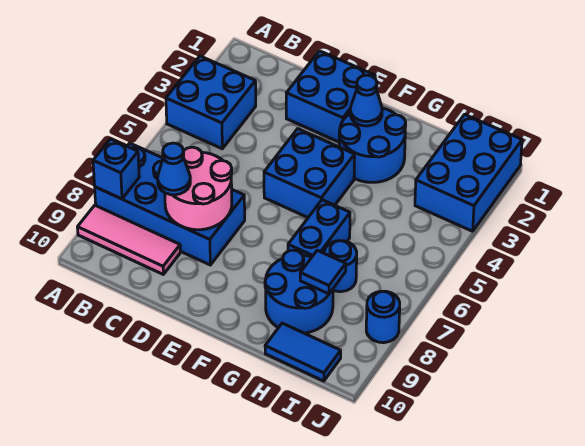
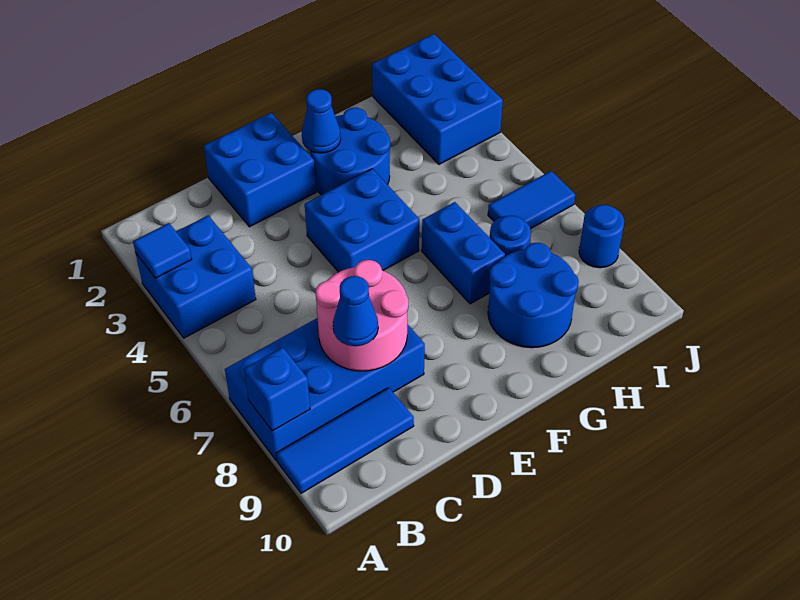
pink 1x3 tile [77,205,180,274] -> blue 1x3 tile [276,388,414,493]
blue 1x1 tile [300,250,346,294] -> blue 1x1 tile moved to [133,223,192,278]
blue 1x2 tile [265,323,341,381] -> blue 1x2 tile moved to [488,171,575,229]

